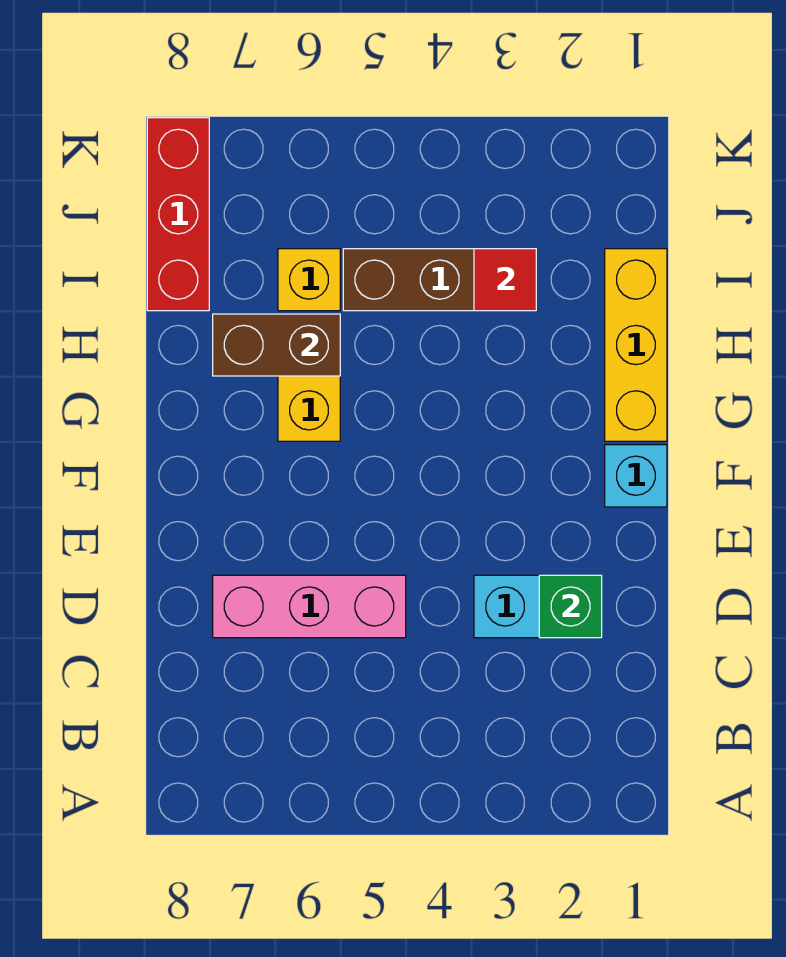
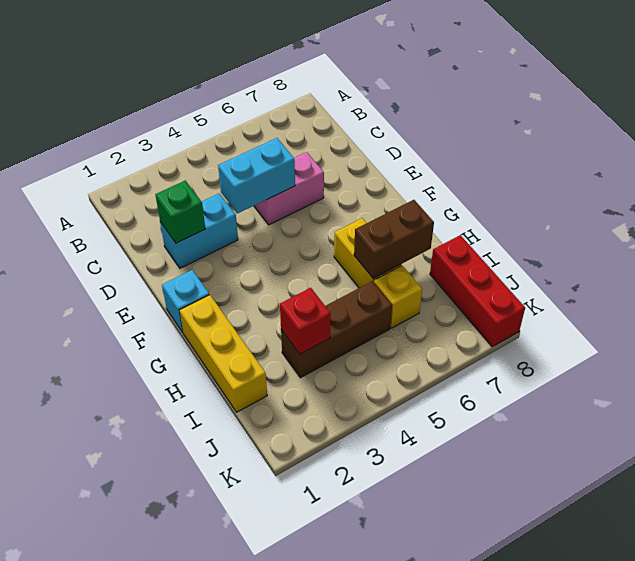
none -> cyan 1x2 brick [218,138,295,213]
pink 1x3 brick [213,575,406,638] -> pink 1x2 brick [254,152,324,225]
red 1x1 tile [474,249,536,311] -> red 1x1 brick [280,288,331,354]

